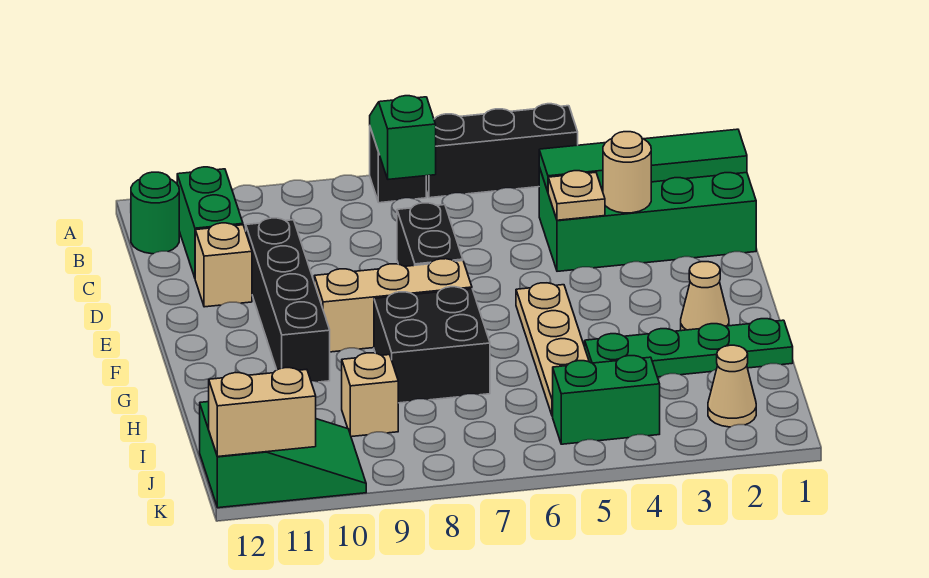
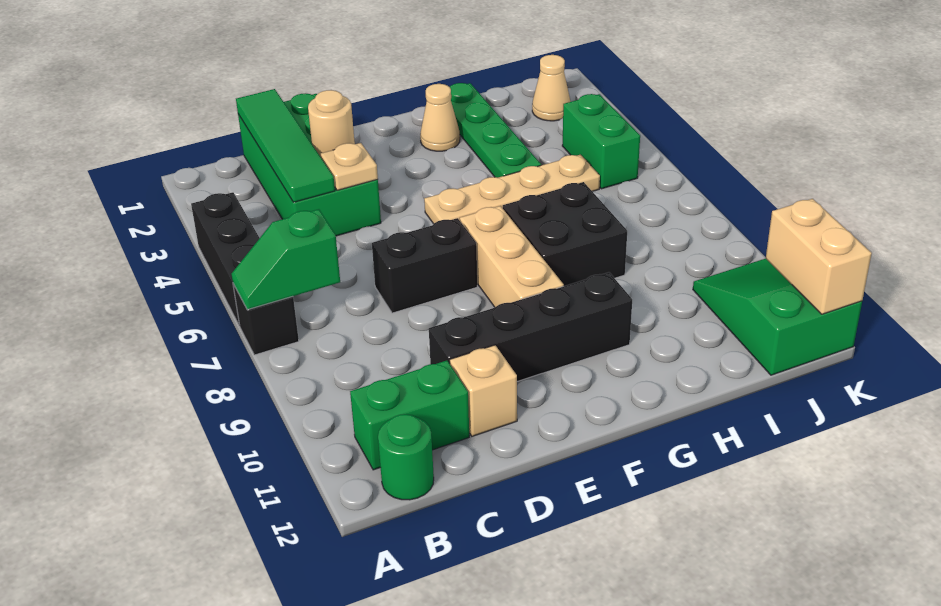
tan 1x1 brick [342,353,398,437] -> none

